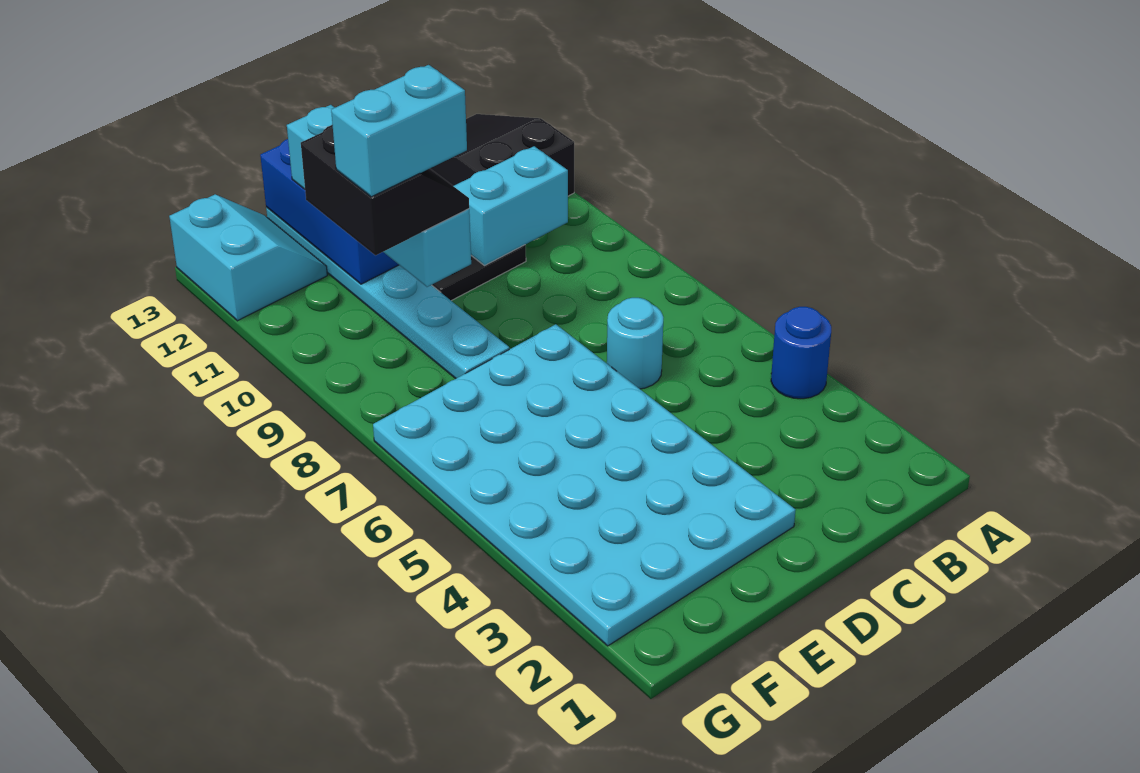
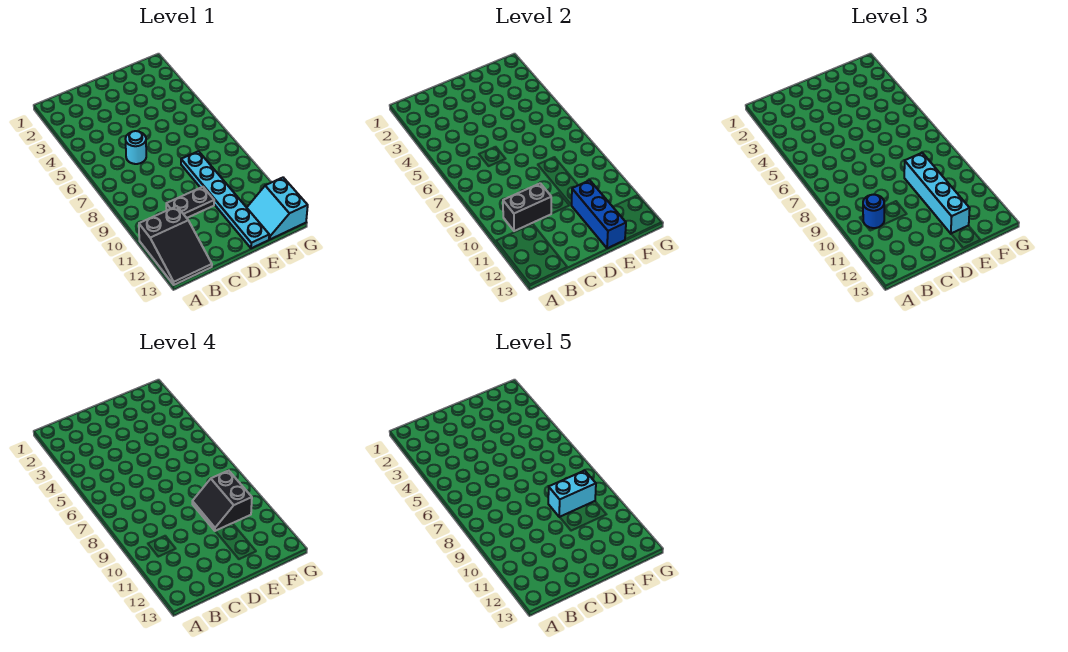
blue 1x1 round brick [771,307,831,399] -> blue 1x1 round brick moved to [863,195,884,228]
cyan 1x2 brick [454,146,568,266] -> black 1x2 brick [503,183,551,231]
cyan 4x6 plate [373,324,796,646] -> none

